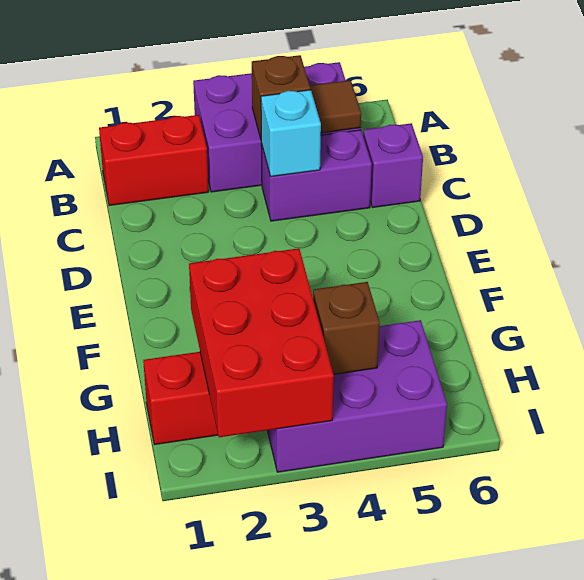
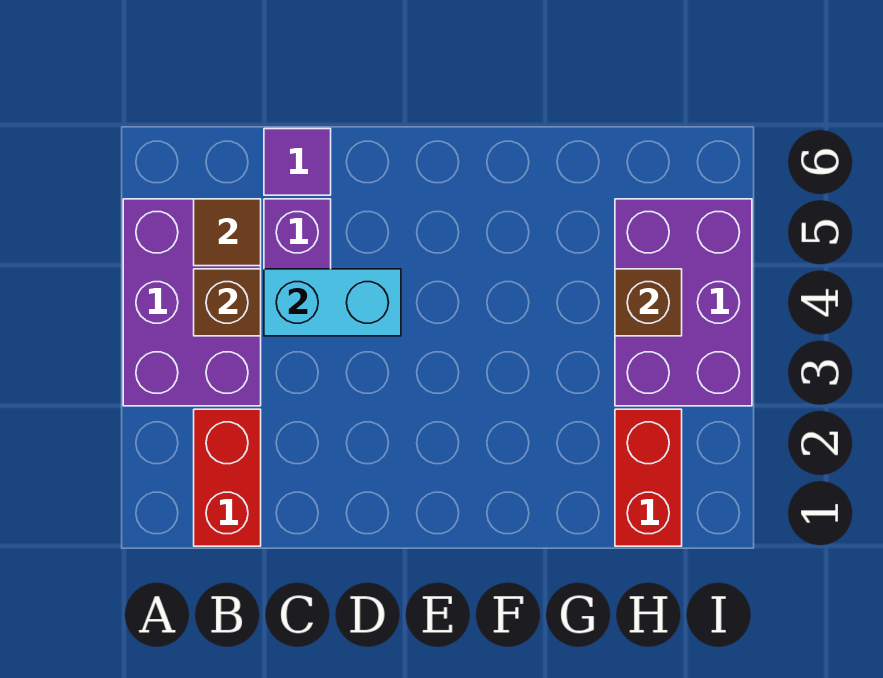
cyan 1x1 brick [261,90,321,176] -> cyan 1x2 brick [264,269,401,336]
purple 1x1 brick [363,123,423,208] -> purple 1x1 tile [264,129,331,195]
red 2x3 brick [189,248,334,437] -> none

